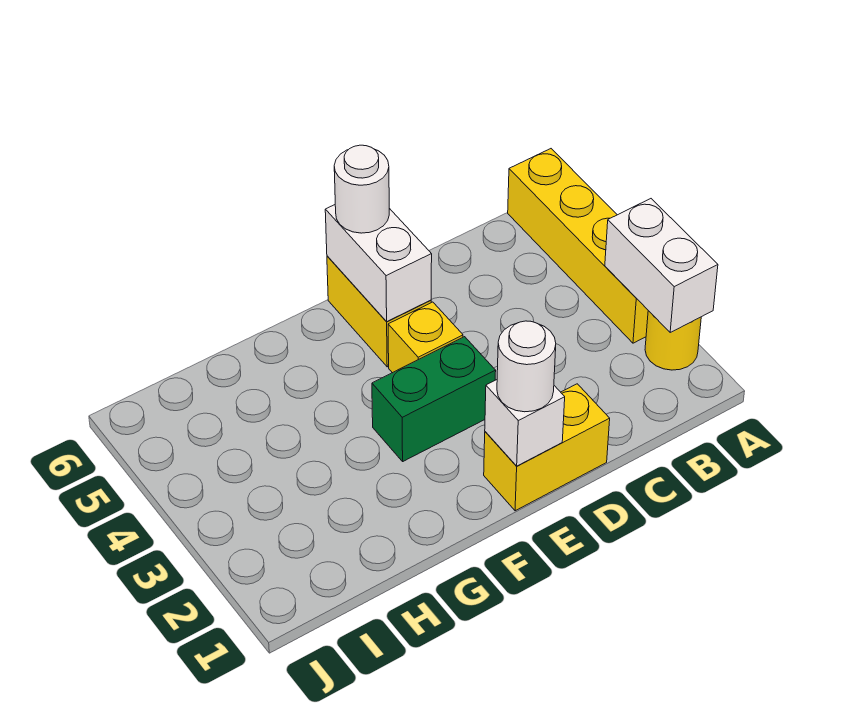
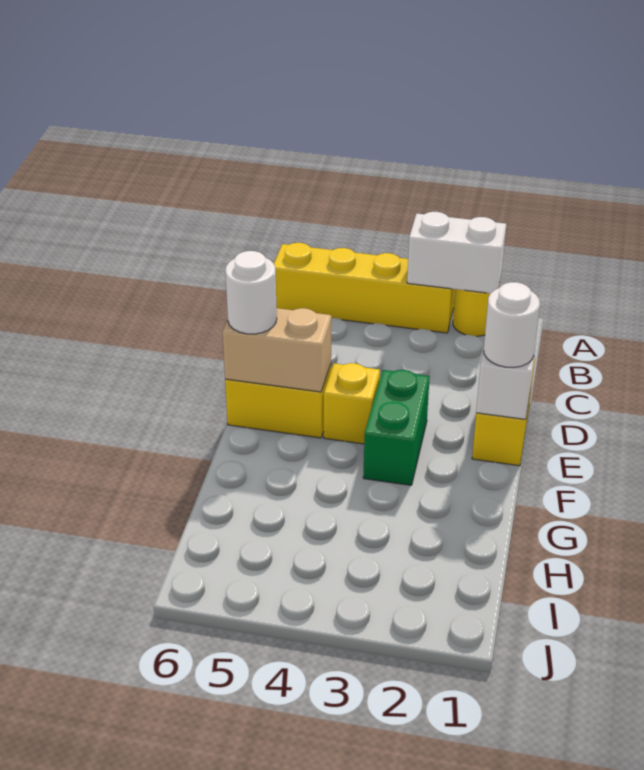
white 1x2 brick [325,205,432,322] -> tan 1x2 brick [222,308,331,392]

